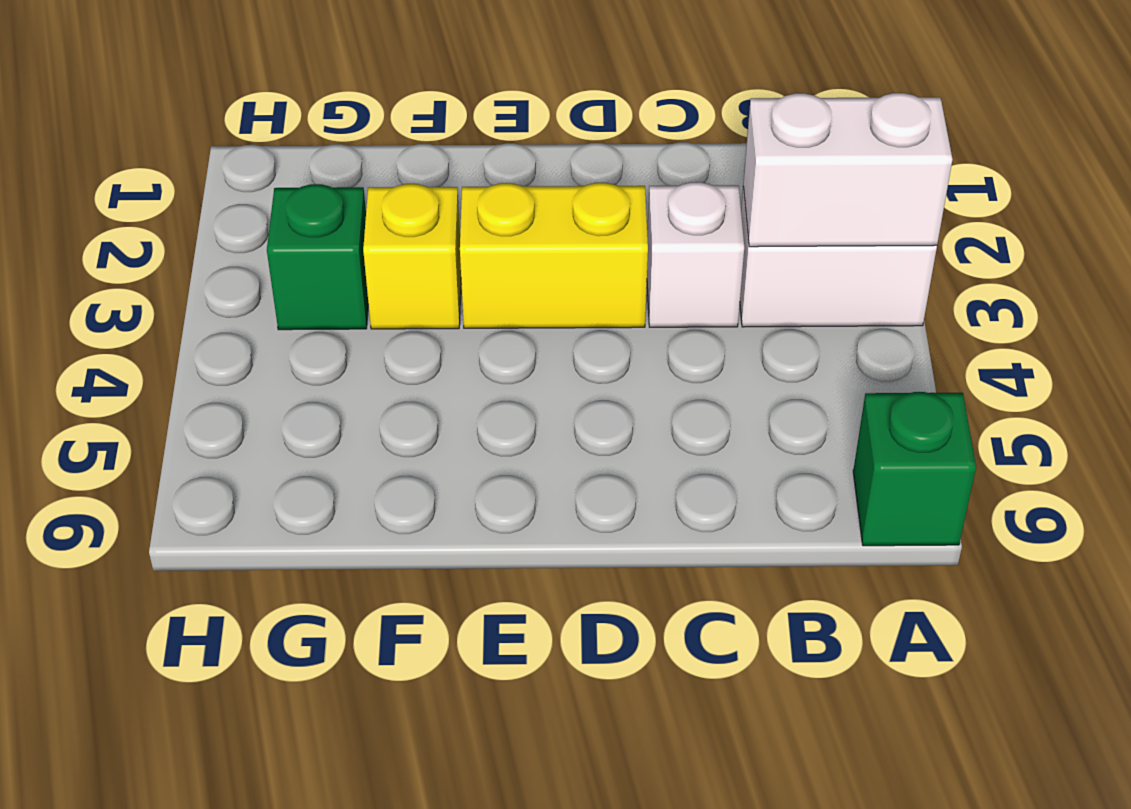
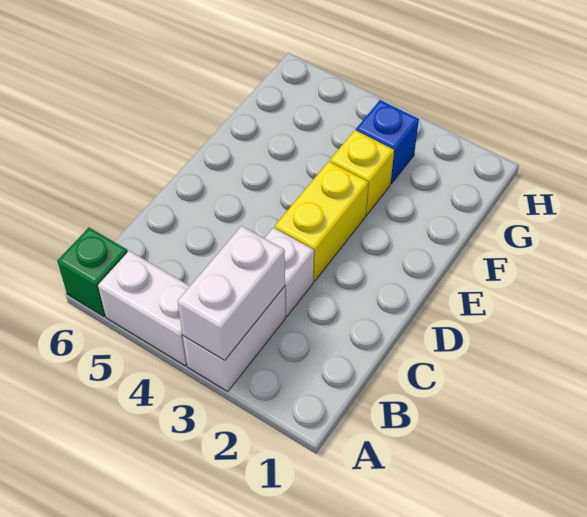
none -> white 1x2 brick [98,251,190,366]
green 1x1 brick [267,184,368,330] -> blue 1x1 brick [356,100,419,184]

